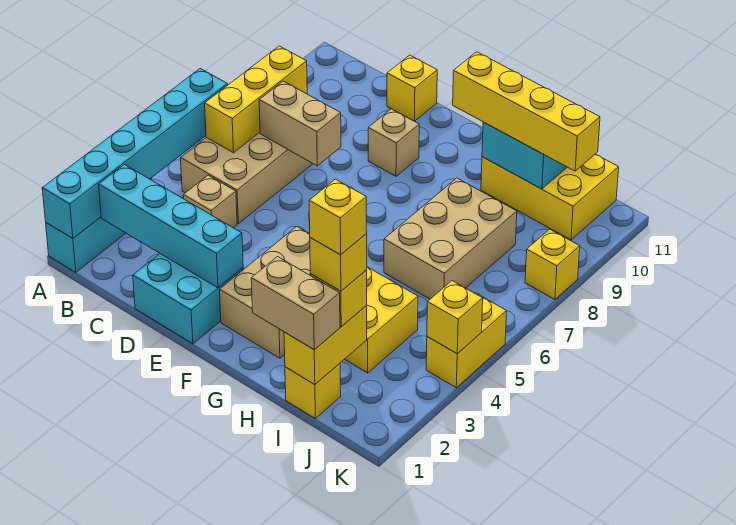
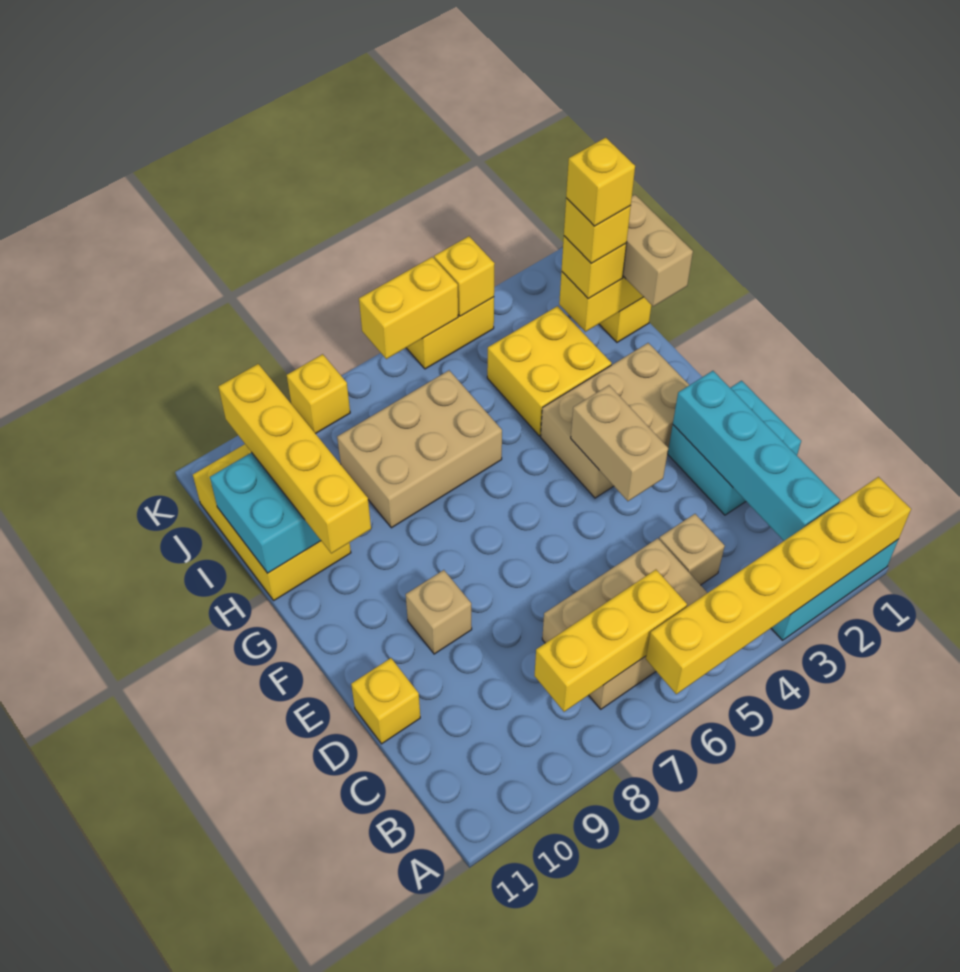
cyan 1x6 brick [42,69,228,238] -> yellow 1x6 brick [646,477,911,694]
tan 1x2 brick [259,81,341,166] -> tan 1x2 brick moved to [571,385,668,501]
none -> yellow 1x2 brick [359,257,458,359]

